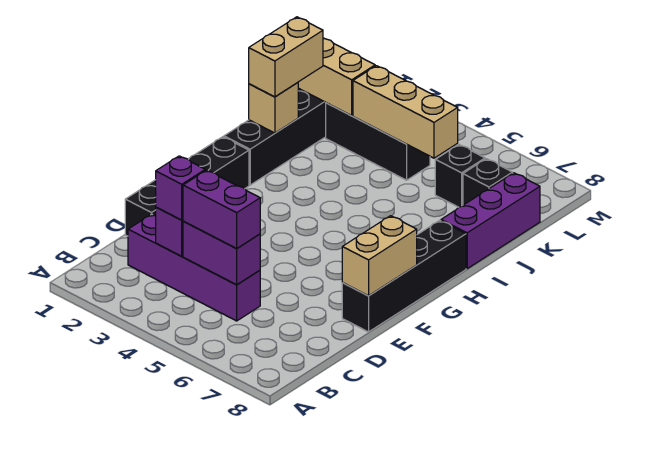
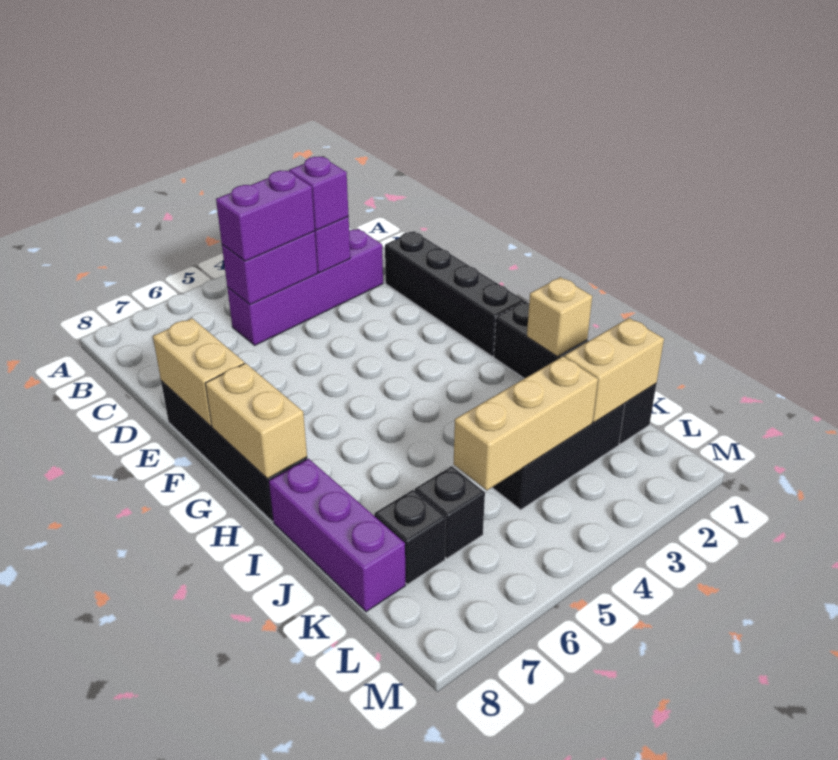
tan 1x2 brick [249,17,323,97] -> tan 1x2 brick moved to [205,363,307,479]

